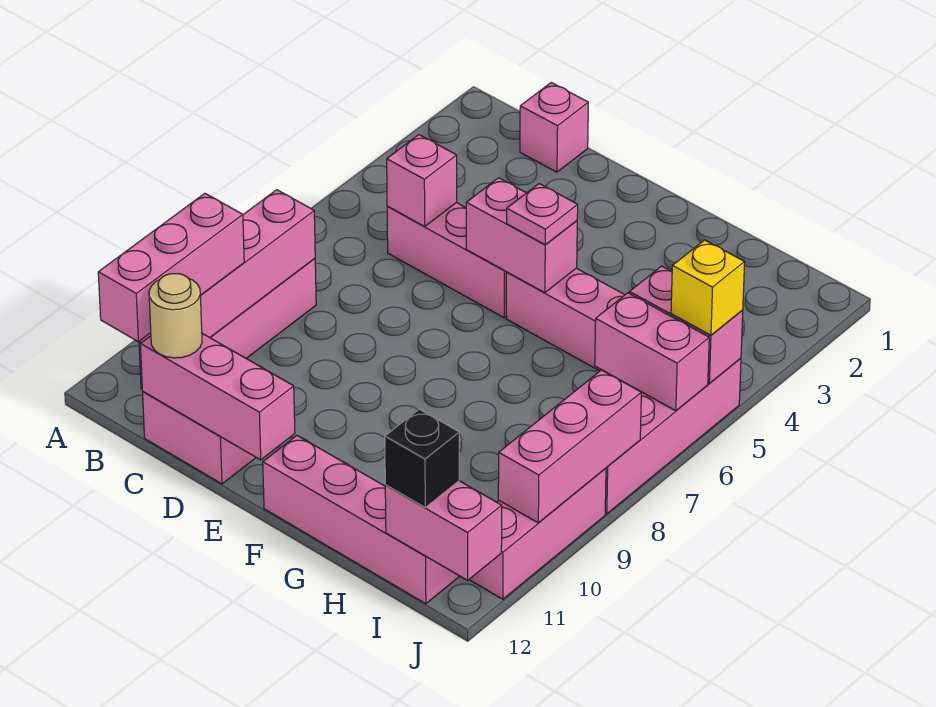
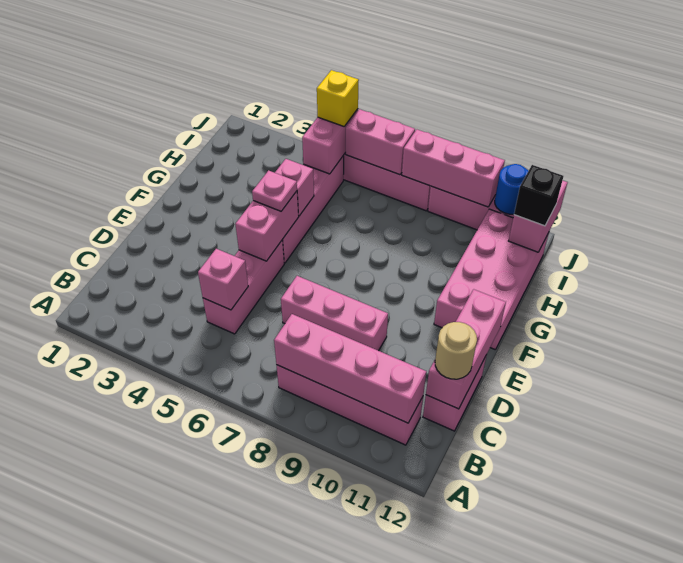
pink 1x3 brick [98,193,244,342] -> pink 1x3 brick moved to [281,276,388,351]
pink 1x1 brick [520,83,588,172] -> pink 1x1 brick moved to [275,159,314,216]
pink 1x4 brick [263,435,460,604] -> pink 2x4 brick [434,209,549,350]
pink 1x2 brick [595,293,709,411] -> pink 1x2 brick turned to [346,109,415,175]
none -> blue 1x1 round brick [495,164,528,214]

